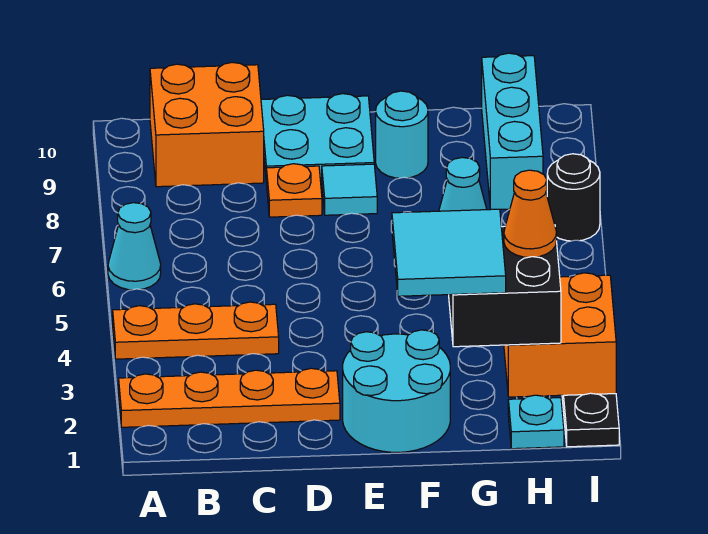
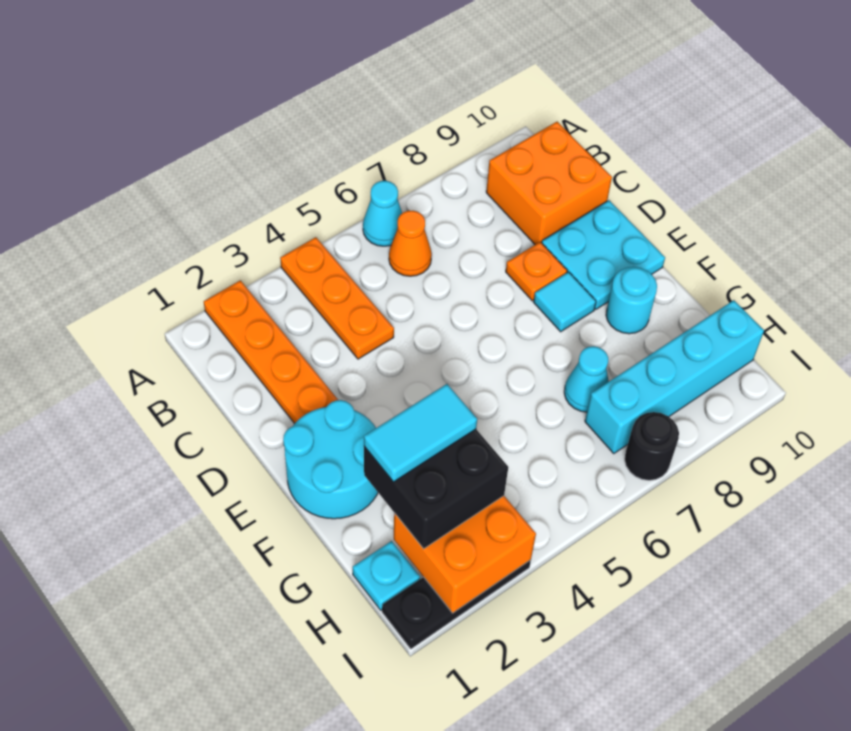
cyan 2x2 tile [392,209,506,296] -> cyan 1x2 tile [364,384,477,482]
orange 1x1 cone [504,170,557,257] -> orange 1x1 cone moved to [389,211,432,276]
cyan 1x3 brick [482,53,543,210] -> cyan 1x4 brick [585,300,764,454]

